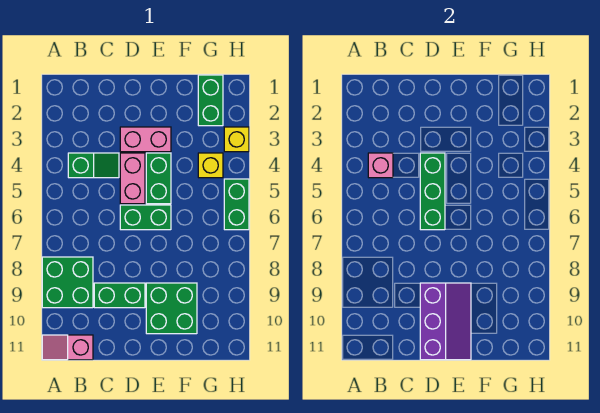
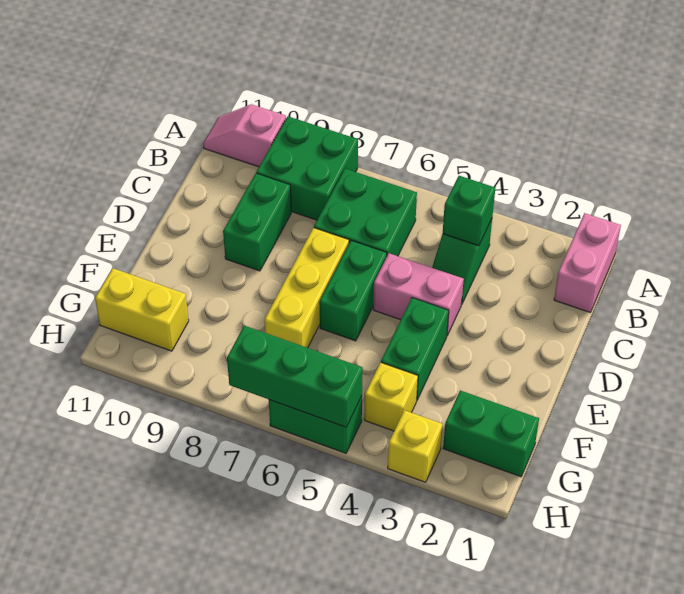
pink 1x2 slope [42,335,93,360] -> pink 1x2 slope turned to [203,104,286,167]
pink 1x1 brick [368,153,393,178] -> green 1x1 brick [443,176,495,246]
pink 1x2 brick [120,127,171,152] -> pink 1x2 brick moved to [554,213,621,312]
green 1x3 brick [420,153,445,230] -> green 1x3 brick moved to [227,326,363,427]
none -> yellow 1x3 brick [264,228,349,348]
purple 2x3 slope [420,283,471,360] -> none
green 1x2 brick [146,153,171,204] -> green 1x2 brick turned to [381,298,449,400]
green 2x2 brick [146,283,197,334] -> green 2x2 brick moved to [314,169,417,256]
none -> yellow 1x2 brick [95,268,189,351]

